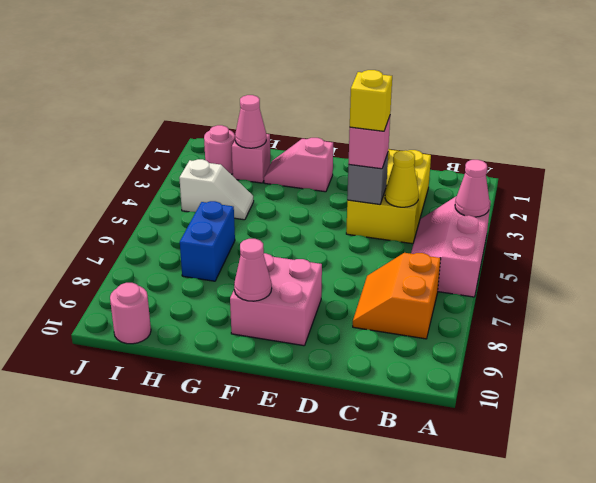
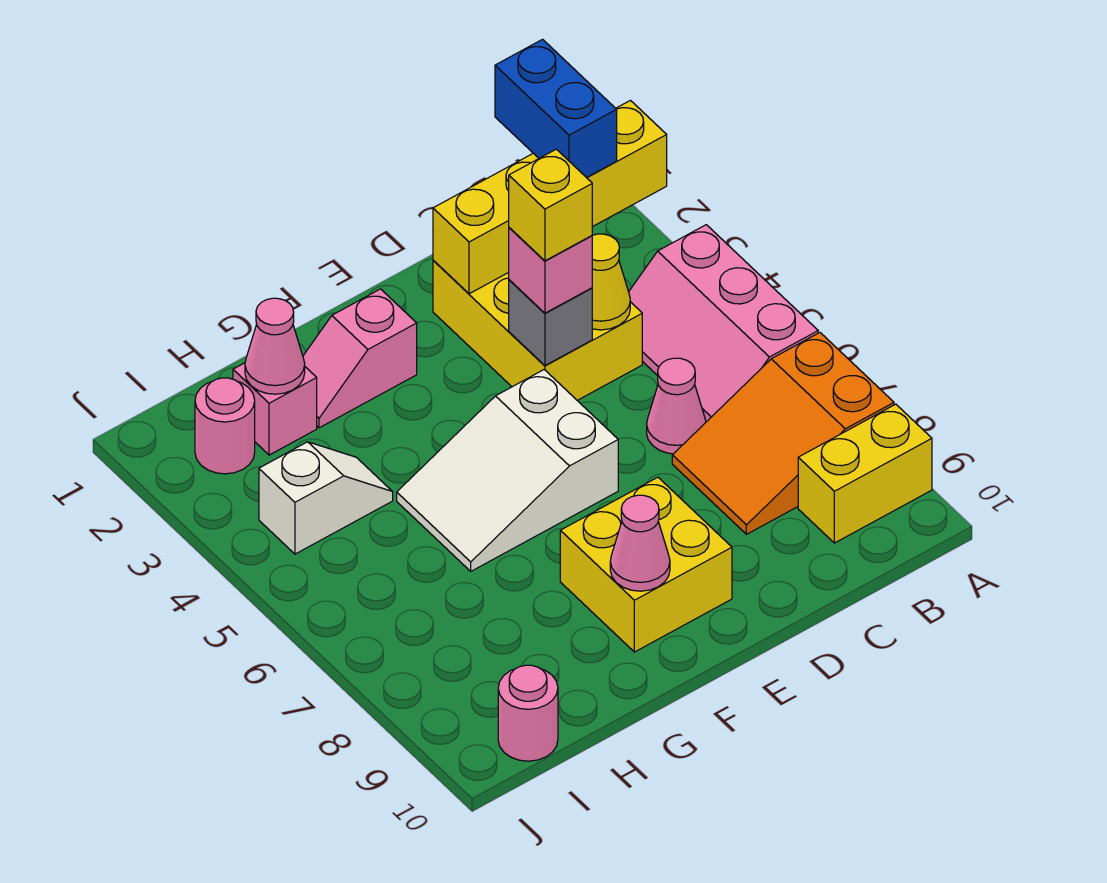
none -> yellow 1x4 brick [433,101,667,294]
pink 1x1 cone [455,160,490,217] -> pink 1x1 cone moved to [647,358,706,454]
none -> yellow 1x2 brick [798,404,932,543]
orange 2x2 slope [353,253,441,339] -> orange 2x3 slope [672,333,894,534]
none -> white 2x3 slope [397,370,618,571]
pink 2x2 brick [230,253,322,346] -> yellow 2x2 brick [560,477,732,652]
blue 1x2 brick [180,201,235,281] -> blue 1x2 brick moved to [495,39,617,178]

